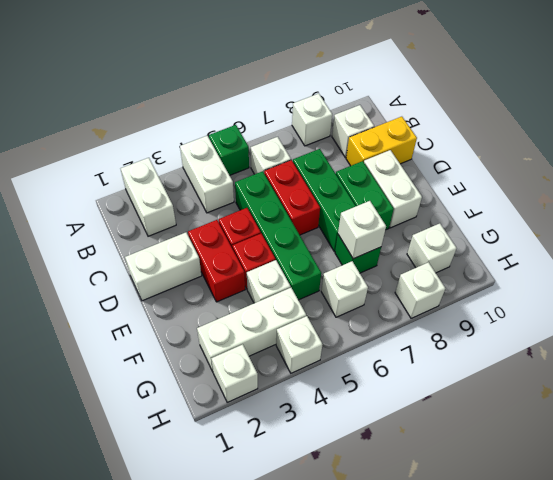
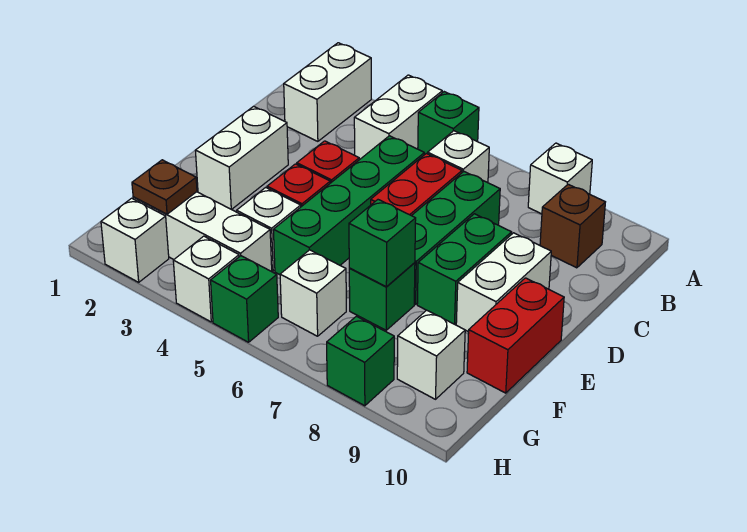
white 1x1 brick [332,105,374,158] -> brown 1x1 brick [540,184,605,268]
yellow 1x2 brick [346,117,417,166] -> none
white 1x2 brick [125,232,202,301] -> white 1x2 brick turned to [195,106,288,209]
red 1x2 brick [188,220,245,302] -> red 1x2 brick moved to [467,278,564,393]
white 1x1 brick [338,201,386,259] -> green 1x1 brick [349,200,416,287]
none -> brown 1x1 plate [132,160,197,214]
none -> green 1x1 brick [211,256,278,342]
white 1x1 brick [395,262,445,318] -> green 1x1 brick [327,316,394,406]

